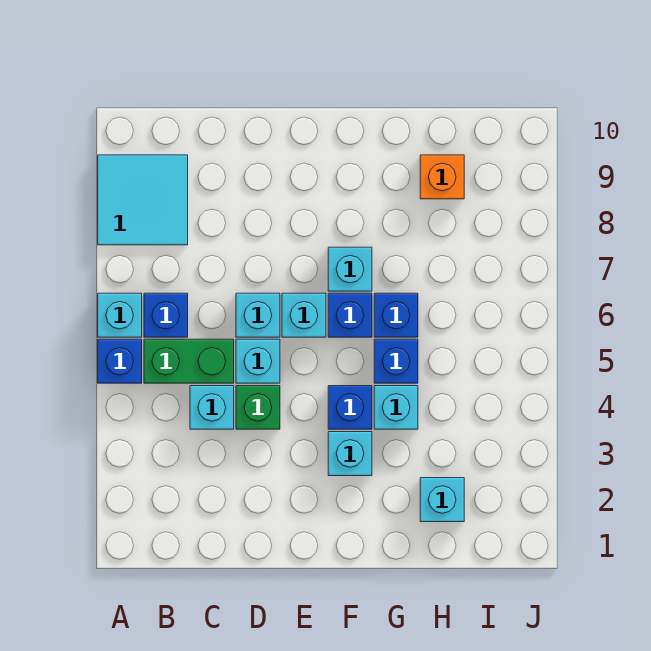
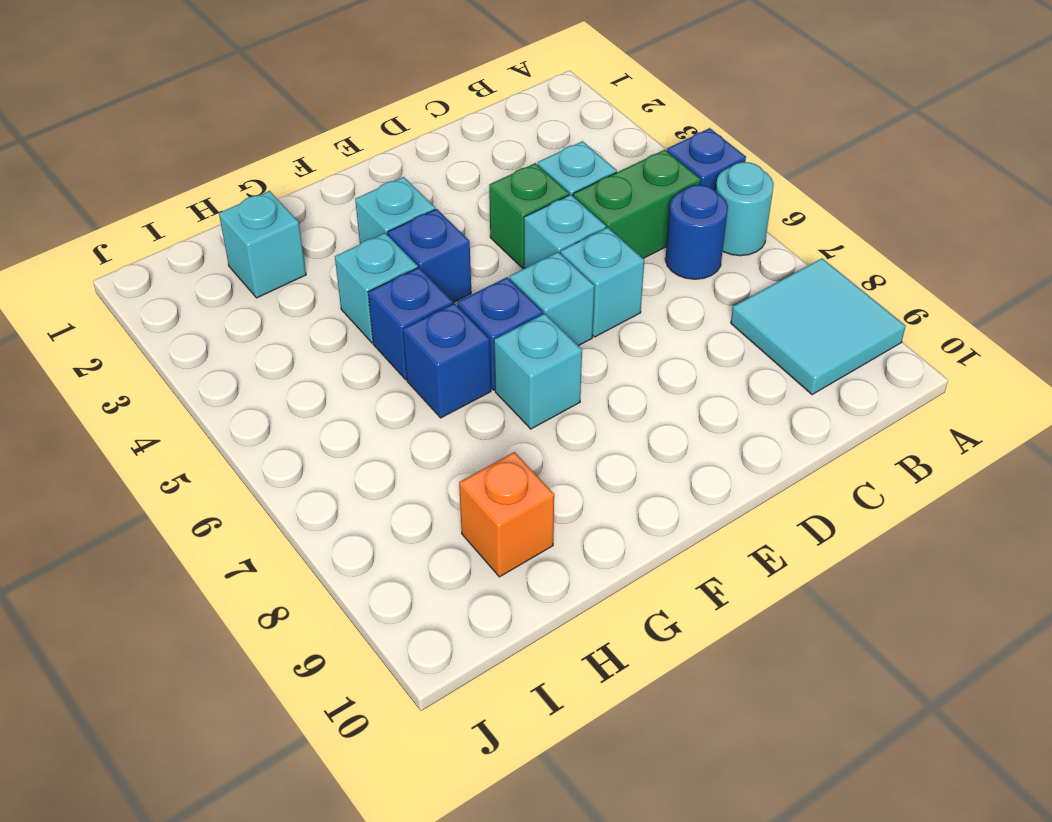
cyan 1x1 brick [98,293,142,337] -> cyan 1x1 round brick [716,162,774,256]
blue 1x1 brick [144,293,188,337] -> blue 1x1 round brick [665,185,728,279]

